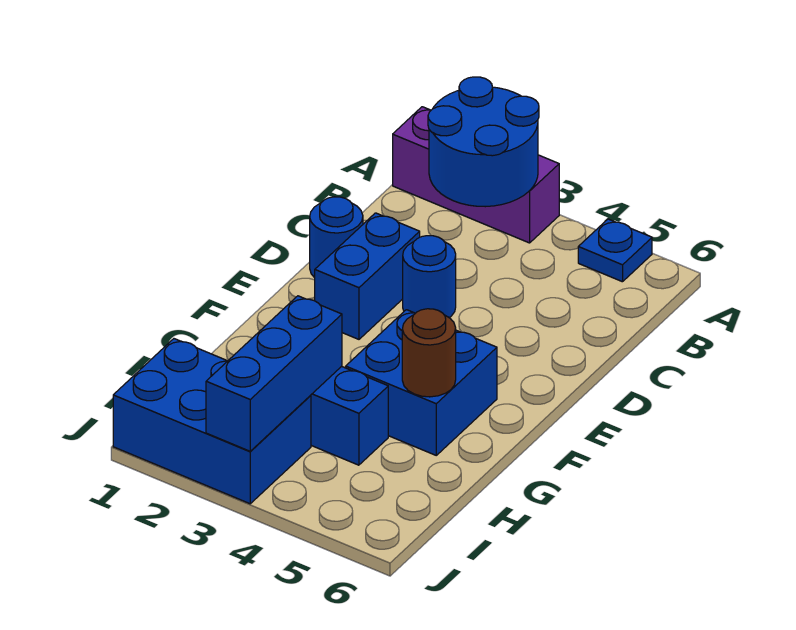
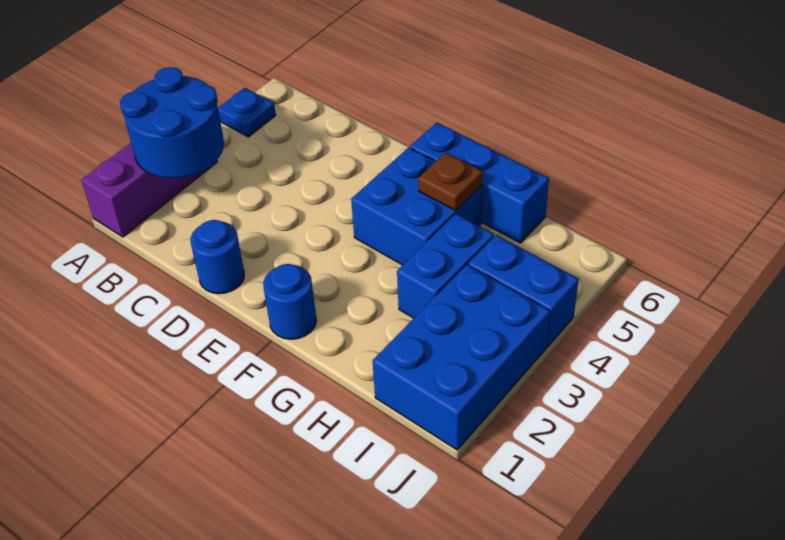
blue 1x2 brick [315,213,420,339] -> blue 1x2 brick moved to [468,235,579,347]
blue 1x1 round brick [403,236,456,318] -> blue 1x1 round brick moved to [263,264,316,339]
brown 1x1 round brick [402,309,456,397] -> brown 1x1 plate [418,153,483,211]
blue 1x3 brick [206,296,342,451] -> blue 1x3 brick moved to [410,123,549,243]

